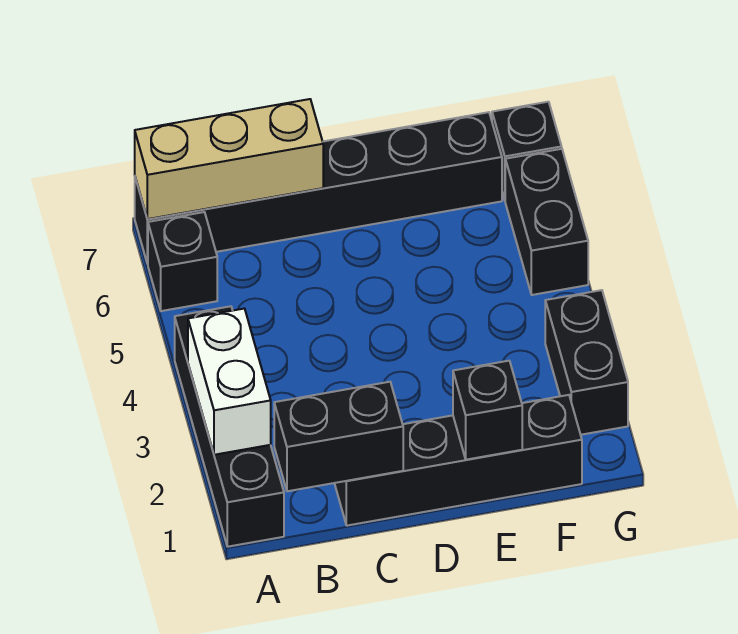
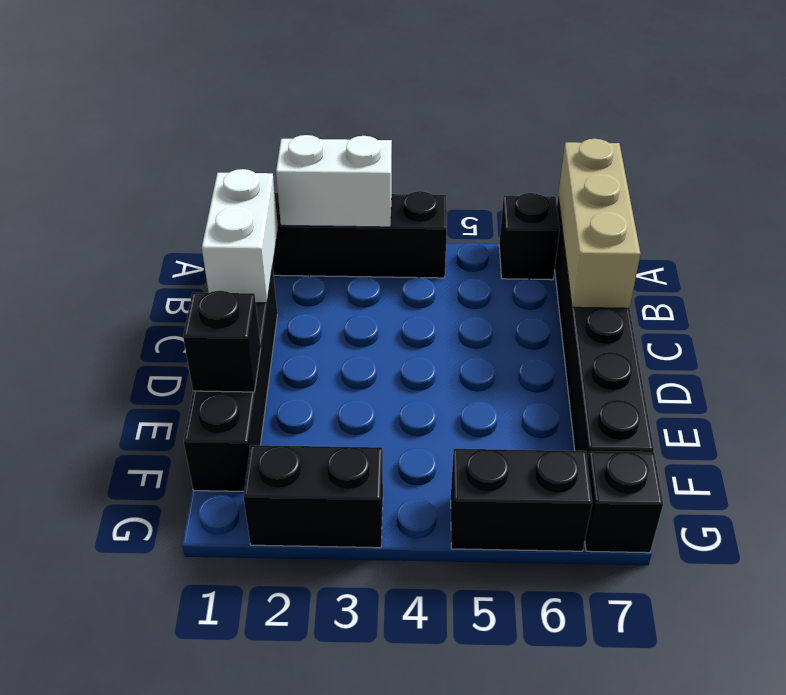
black 1x2 brick [274,382,403,491] -> white 1x2 brick [202,169,278,303]

